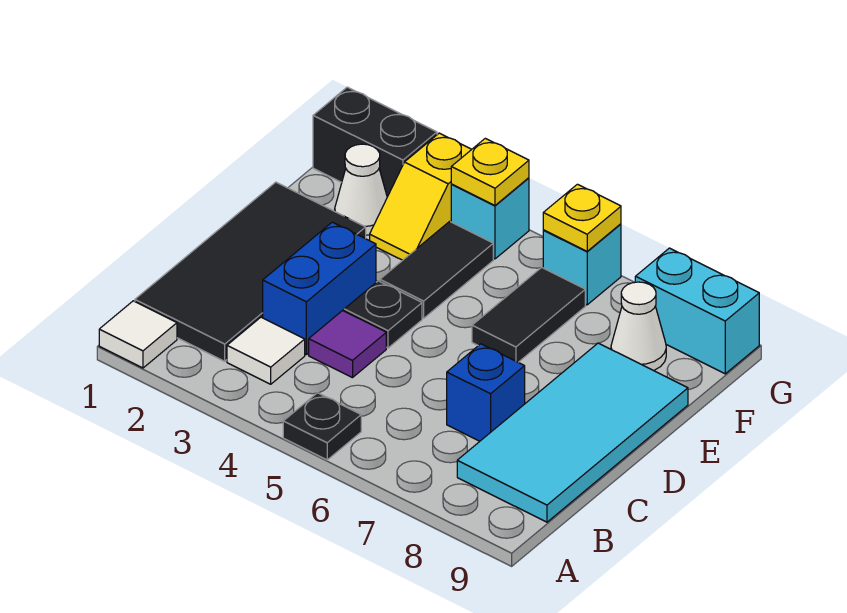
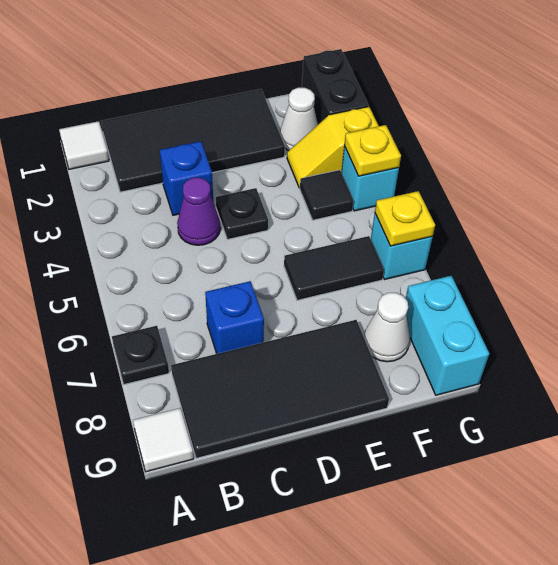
black 1x1 plate [283,393,361,460] -> black 1x1 plate moved to [112,326,169,385]
white 1x1 tile [227,317,305,384] -> white 1x1 tile moved to [133,408,193,472]
cyan 2x4 tile [457,343,688,522] -> black 2x4 tile [171,320,389,458]
blue 1x2 brick [263,222,376,355] -> blue 1x1 brick [160,141,213,215]
purple 1x1 tile [309,311,386,378] -> purple 1x1 cone [177,178,220,245]
black 1x2 tile [380,221,493,318] -> black 1x1 tile [300,170,353,220]

